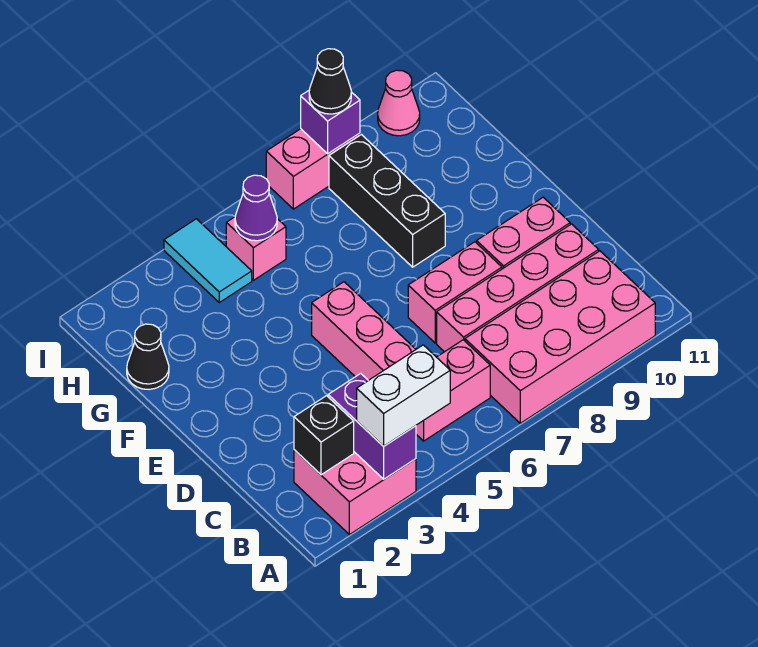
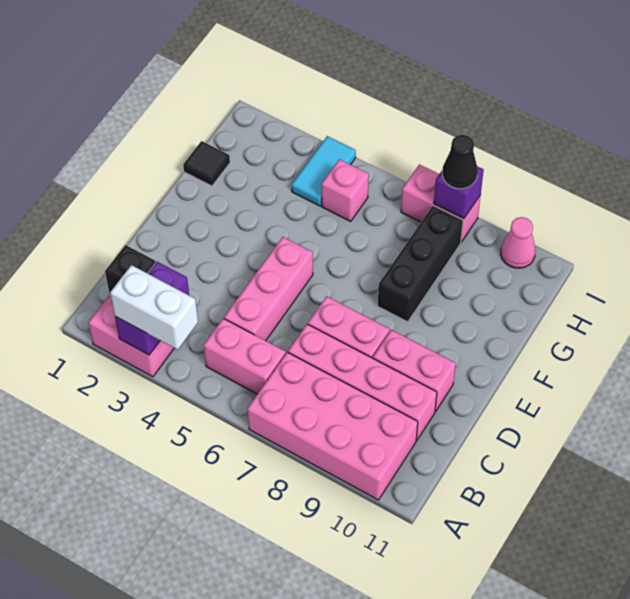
black 1x1 cone [127,324,169,389] -> black 1x1 tile [183,141,230,186]
purple 1x1 cone [235,175,277,241] -> none

